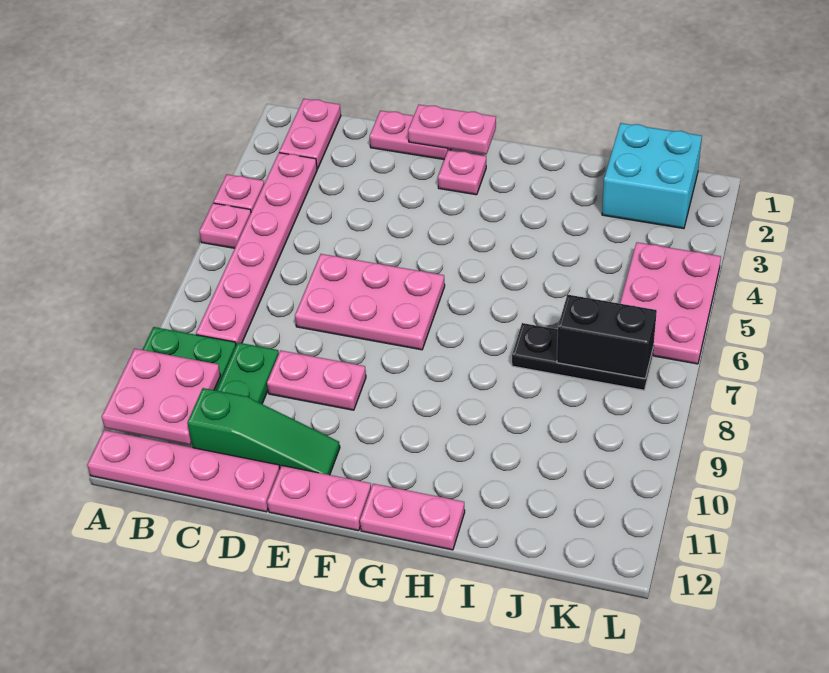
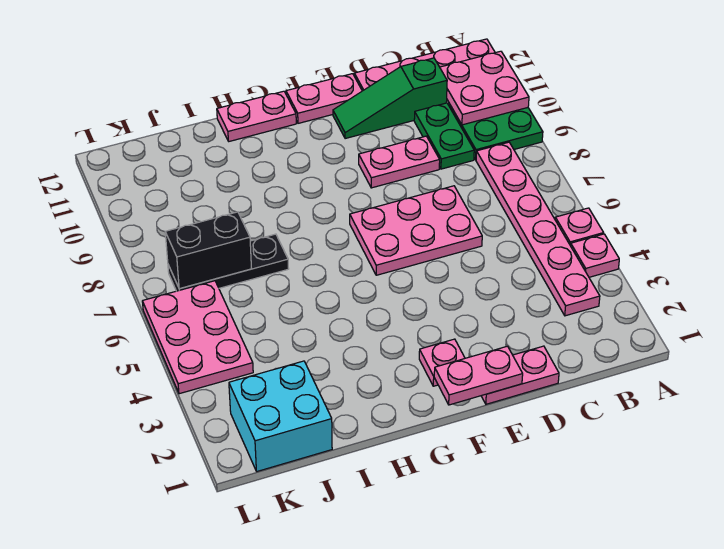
pink 1x2 plate [279,99,341,169] -> none

